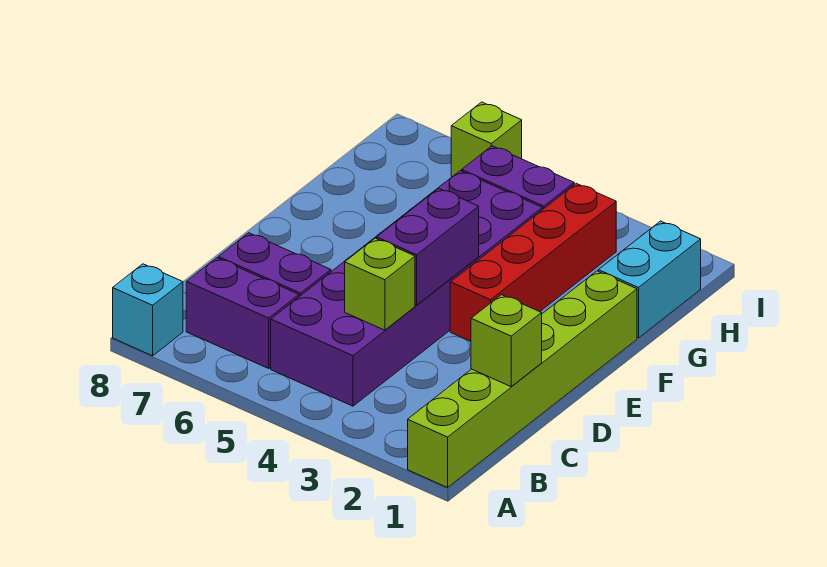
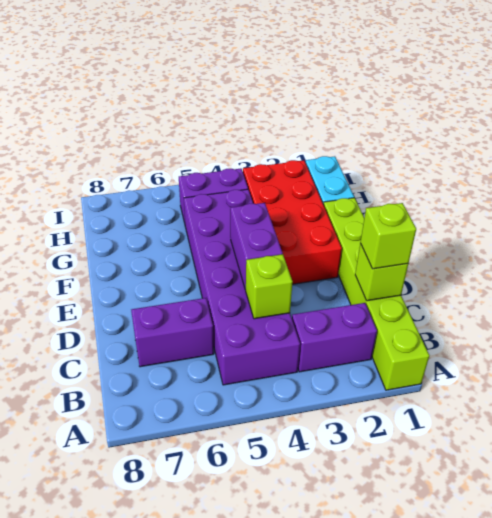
cyan 1x1 brick [113,264,183,356] -> none
purple 1x2 brick [186,258,299,368] -> purple 1x2 brick moved to [292,303,377,372]
red 1x4 brick [450,183,616,341] -> red 2x4 brick [243,160,342,284]
lime 1x1 brick [451,102,522,177] -> lime 1x1 brick moved to [360,203,416,269]

